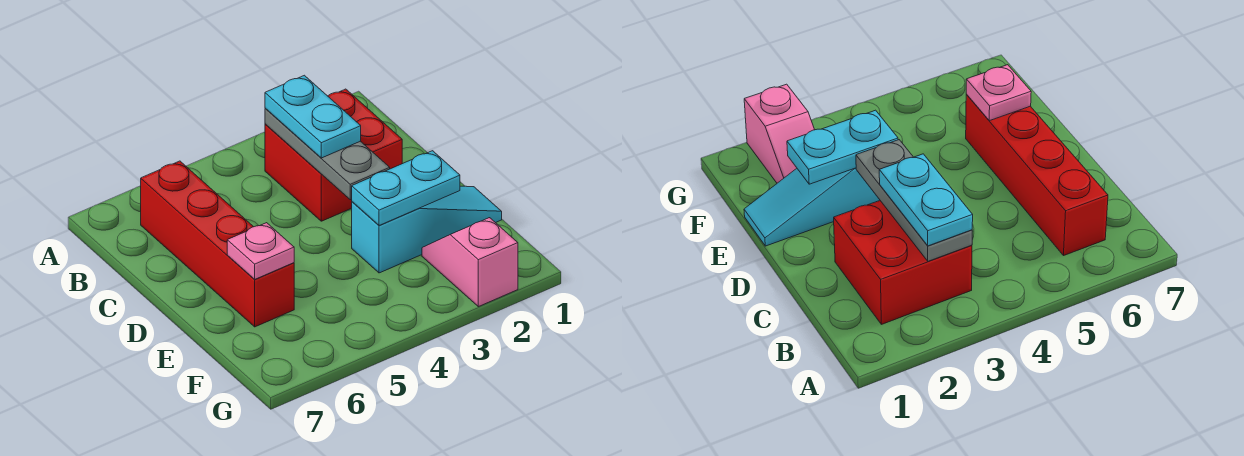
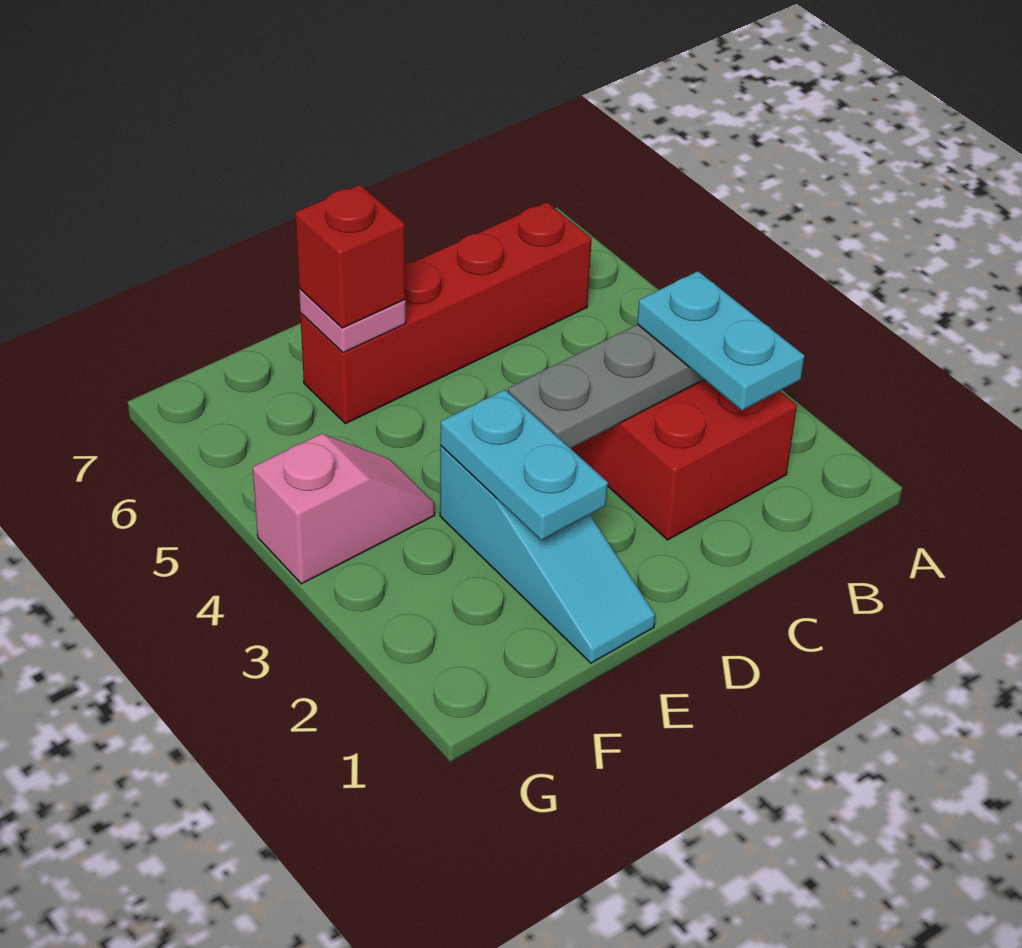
cyan 1x2 plate [265,75,361,158] -> cyan 1x2 plate turned to [637,271,804,410]
none -> red 1x1 brick [295,185,405,328]
pink 1x2 slope [422,218,518,307] -> pink 1x2 slope moved to [253,434,435,584]

